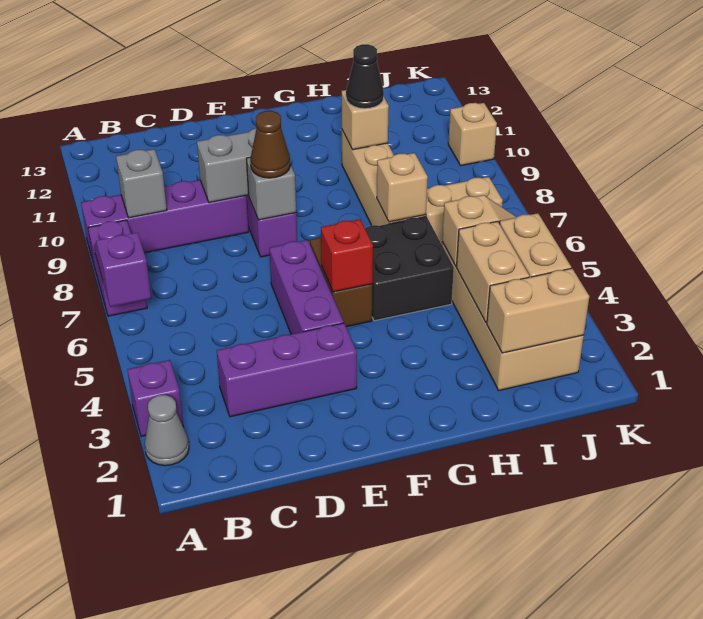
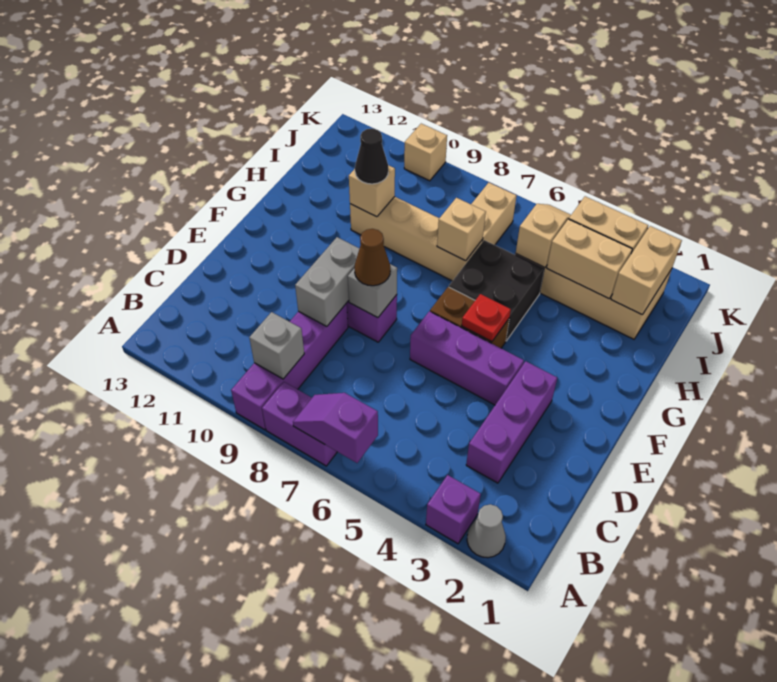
red 1x1 brick [321,219,373,292] -> red 1x1 plate [462,294,511,342]

